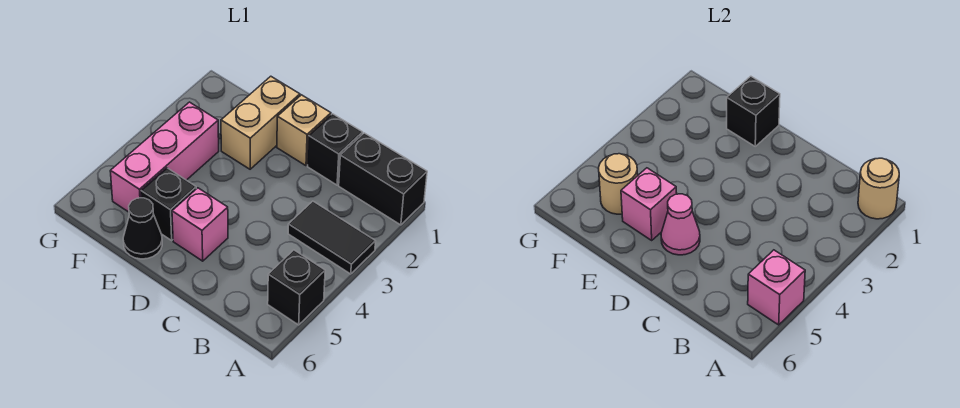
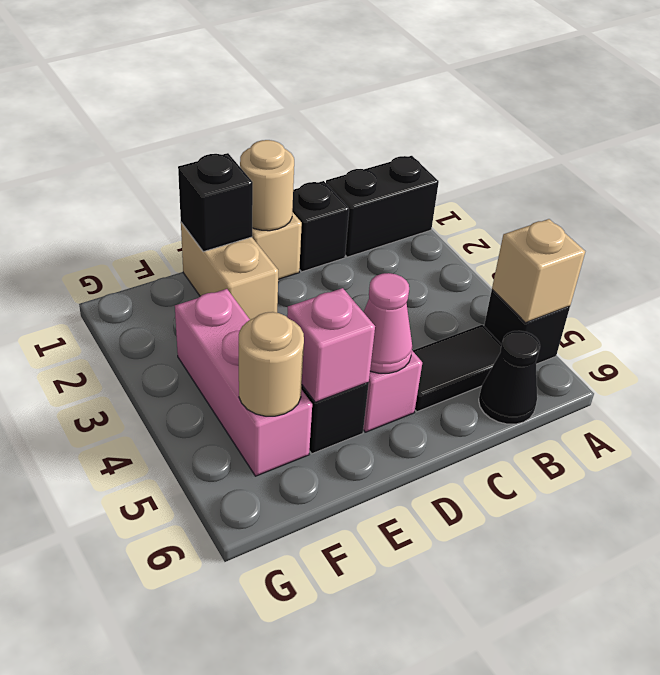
tan 1x1 round brick [858,158,899,219] -> tan 1x1 round brick moved to [240,140,294,231]
black 1x2 tile [288,201,376,274] -> black 1x2 tile moved to [412,325,502,412]
pink 1x1 brick [748,250,805,325] -> tan 1x1 brick [492,219,585,323]
black 1x1 cone [123,198,162,259] -> black 1x1 cone moved to [479,331,540,424]

